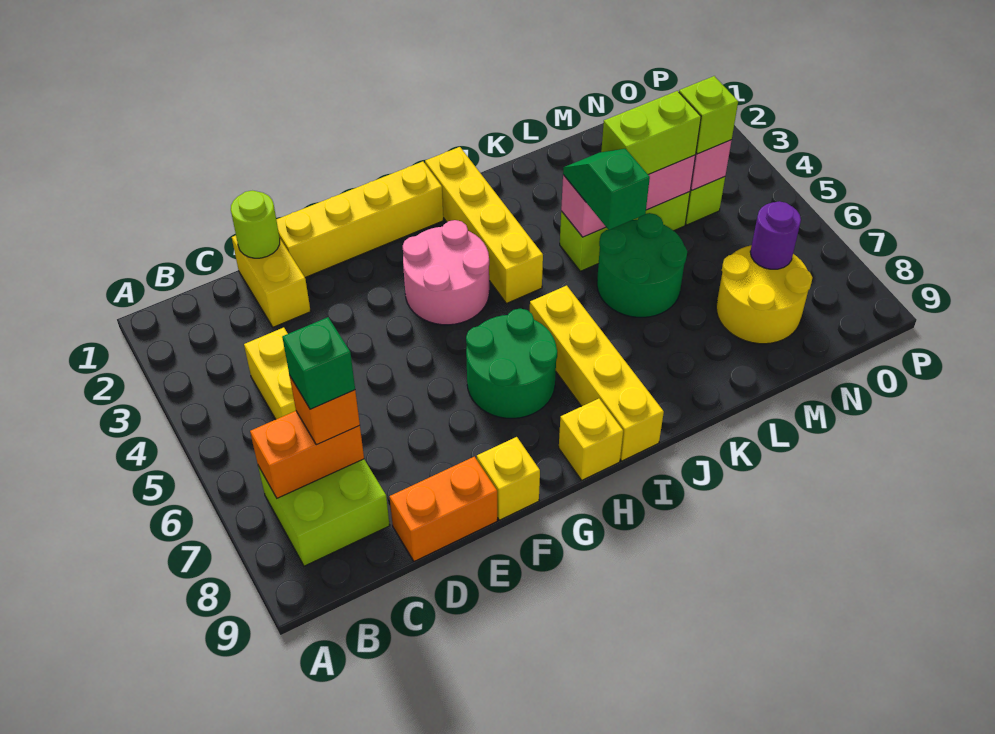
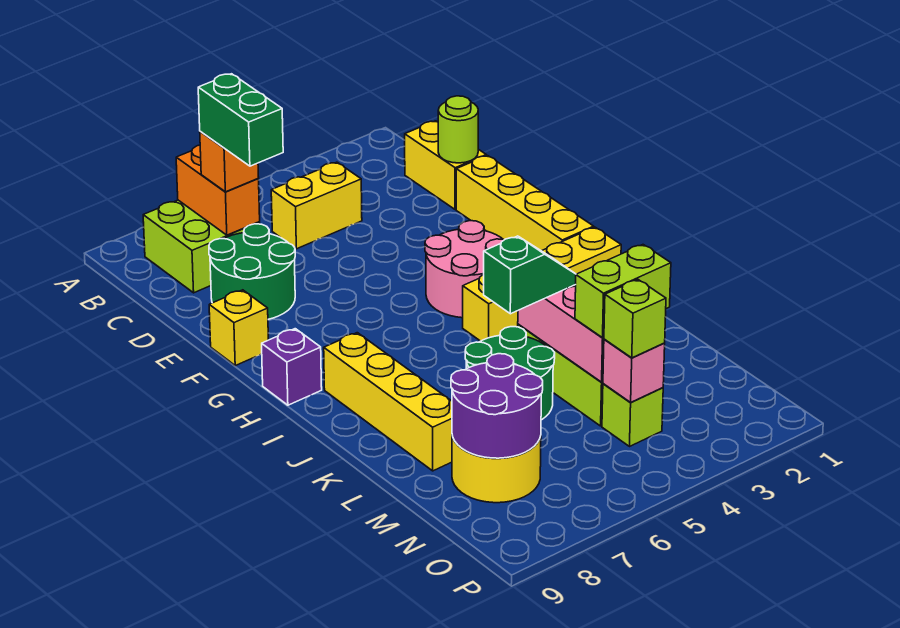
green 1x1 brick [282,317,355,409] -> green 1x2 brick [198,74,283,166]
yellow 1x2 brick [232,236,311,327] -> yellow 1x2 brick turned to [405,121,486,210]
orange 1x2 brick [390,457,497,561] -> none
green 2x2 round brick [466,309,557,418] -> green 2x2 round brick moved to [209,224,295,319]
yellow 1x1 brick [559,399,623,480] -> purple 1x1 brick [262,329,322,405]
yellow 1x4 brick [530,286,664,461] -> yellow 1x4 brick turned to [324,333,452,471]
lime 1x2 brick [601,91,701,175] -> lime 1x2 brick turned to [575,245,671,338]
purple 1x1 round brick [750,201,801,269] -> purple 2x2 round brick [451,354,543,458]

